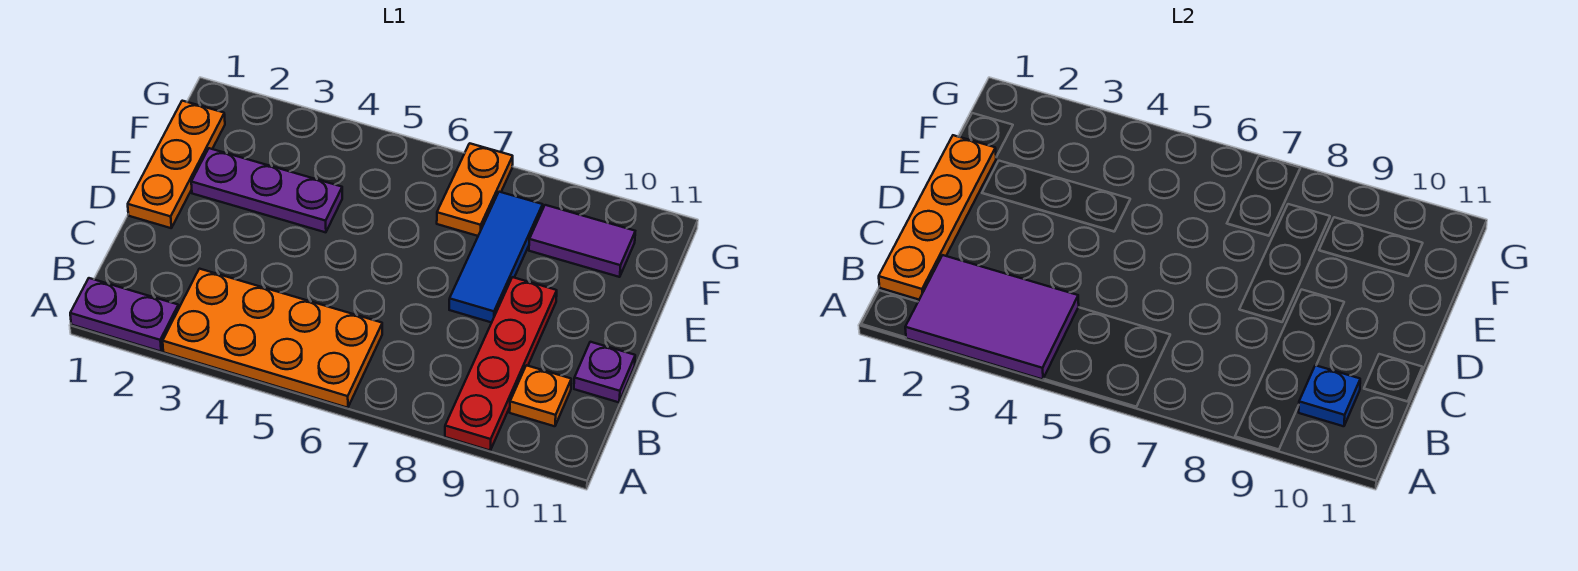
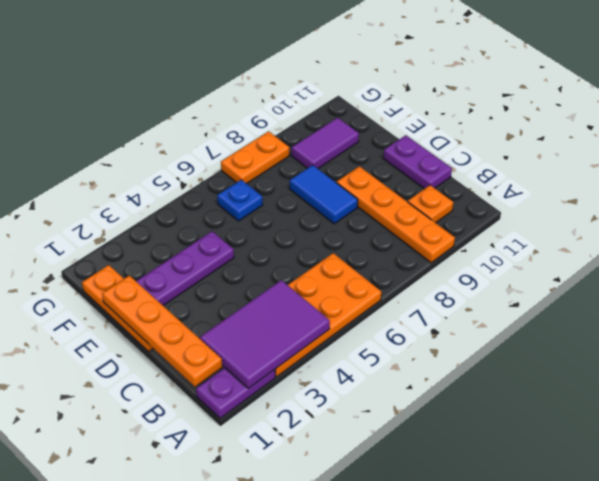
red 1x4 plate [445,277,557,450] -> orange 1x4 plate [337,166,455,263]
blue 1x1 plate [1299,365,1360,426] -> blue 1x1 plate moved to [217,180,263,221]
purple 1x1 plate [574,342,635,402] -> purple 1x2 plate [383,135,452,189]
blue 1x3 tile [449,192,543,323] -> blue 1x2 tile [290,165,358,224]
orange 1x2 plate [437,143,513,236] -> orange 1x2 plate turned to [221,131,289,184]

